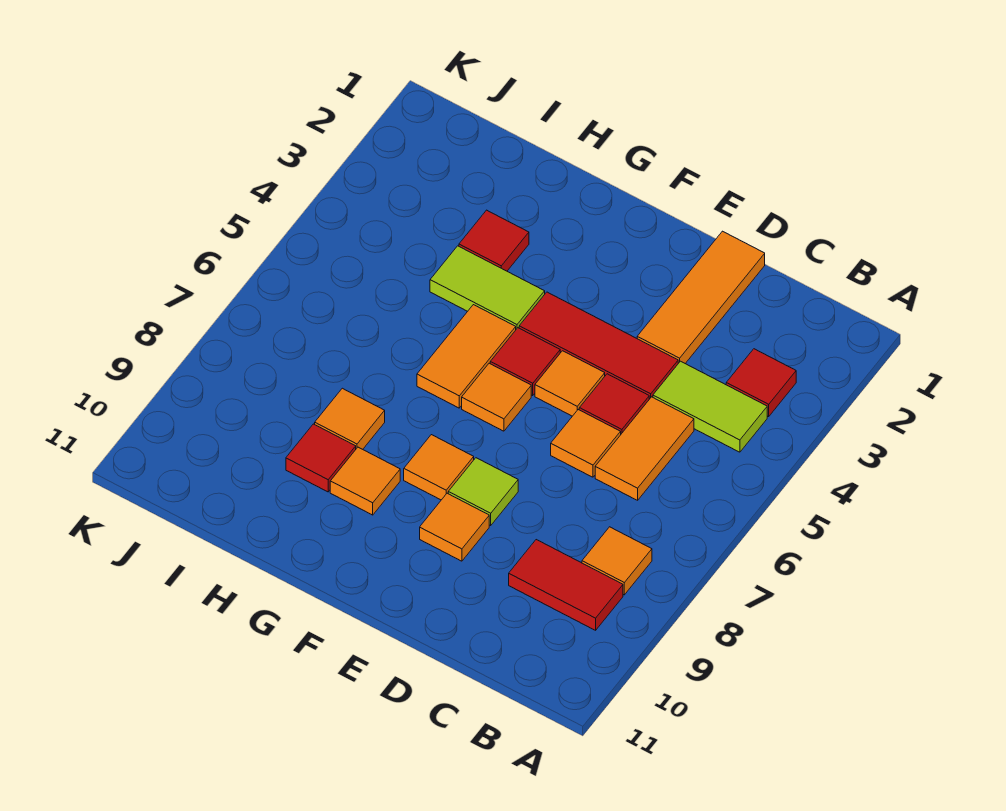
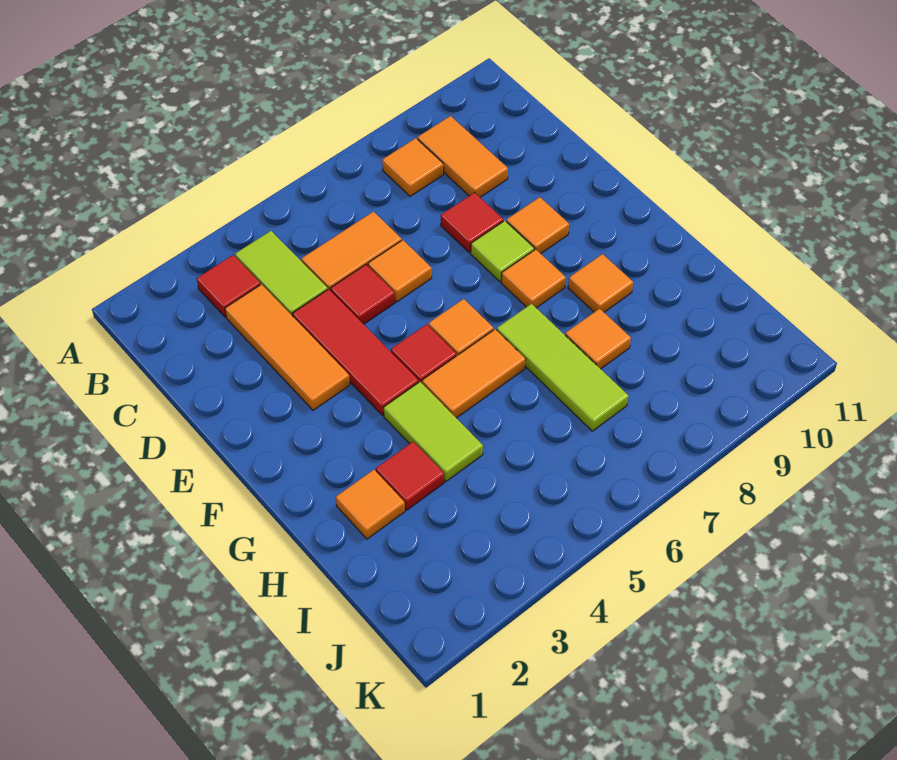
red 1x2 tile [509,540,623,630] -> orange 1x2 tile [418,116,508,197]
orange 1x3 tile [637,231,765,363] -> orange 1x3 tile turned to [225,284,350,410]
orange 1x1 tile [535,351,605,416] -> orange 1x1 tile moved to [336,470,405,539]
none -> lime 1x3 tile [497,304,628,431]
red 1x1 tile [286,424,356,492] -> red 1x1 tile moved to [441,192,503,253]

